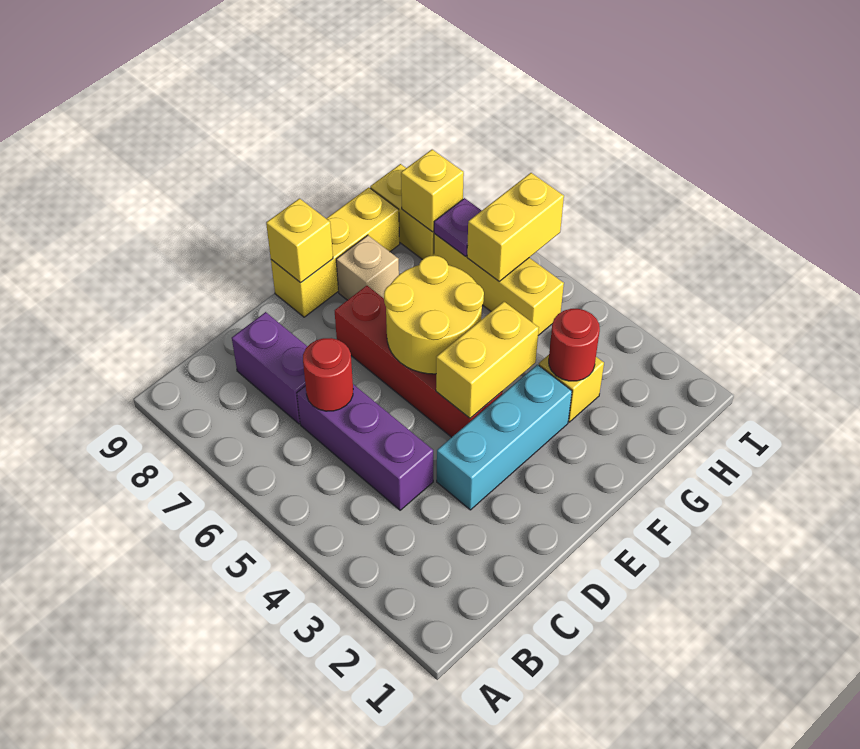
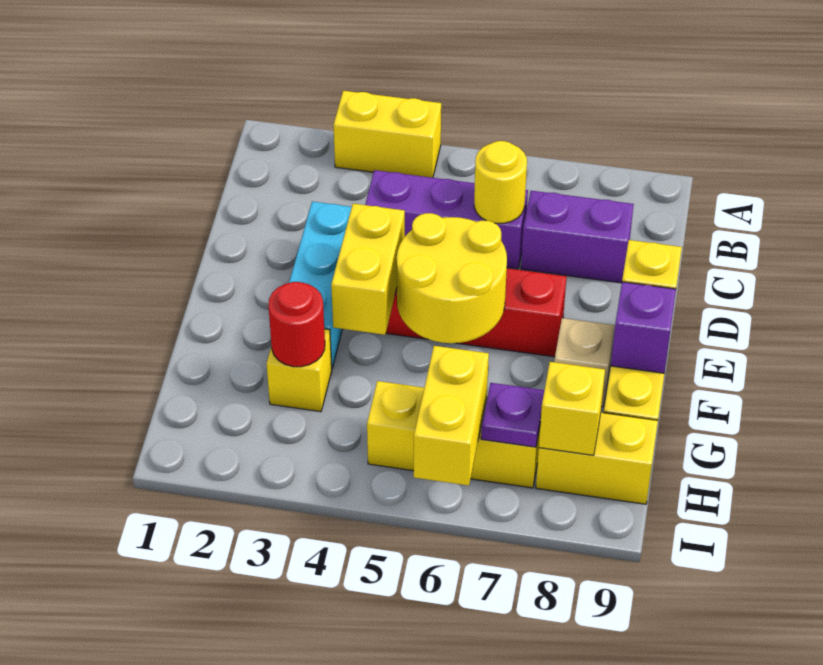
none -> yellow 1x2 brick [333,91,441,178]
red 1x1 round brick [303,338,353,411] -> yellow 1x1 round brick [474,141,527,223]
none -> purple 1x1 brick [611,282,676,373]

